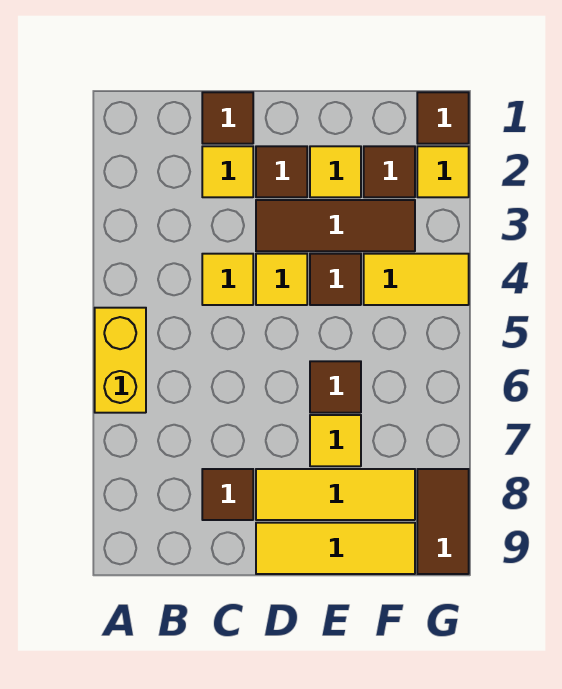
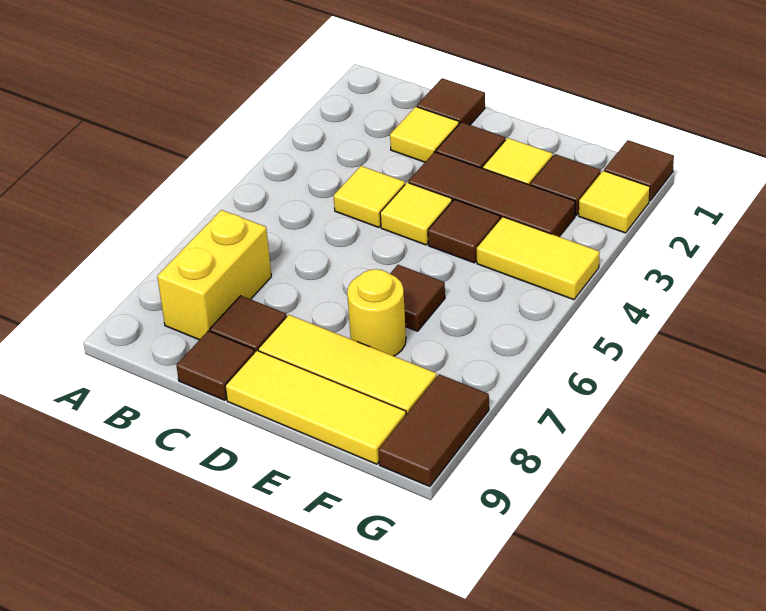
yellow 1x2 brick [95,308,146,413] -> yellow 1x2 brick moved to [157,210,271,340]
none -> brown 1x1 tile [176,331,255,400]
yellow 1x1 tile [310,415,361,466] -> yellow 1x1 round brick [347,269,406,356]

